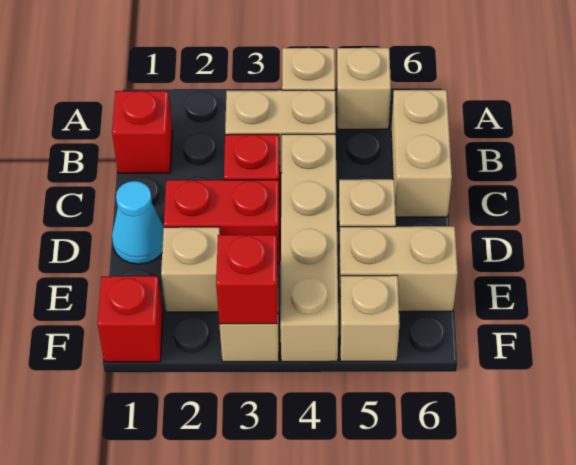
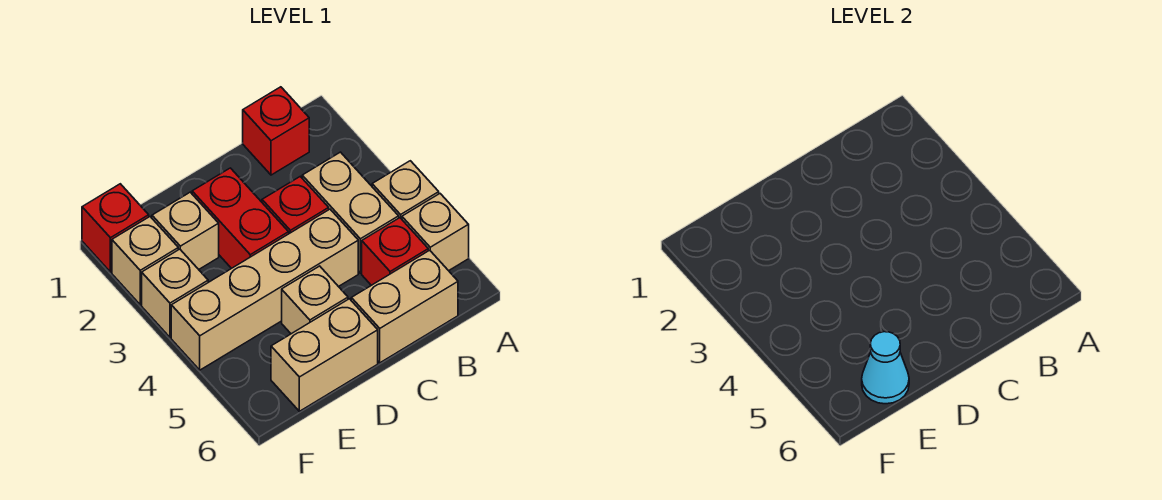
cyan 1x1 cone [112,181,164,264] -> cyan 1x1 cone moved to [862,332,909,404]
tan 1x2 brick [339,226,458,312] -> tan 1x2 brick turned to [271,299,378,411]
red 1x1 brick [216,234,278,324] -> red 1x1 brick moved to [362,218,428,285]
tan 1x1 brick [340,275,400,361] -> tan 1x1 brick moved to [112,217,178,305]

